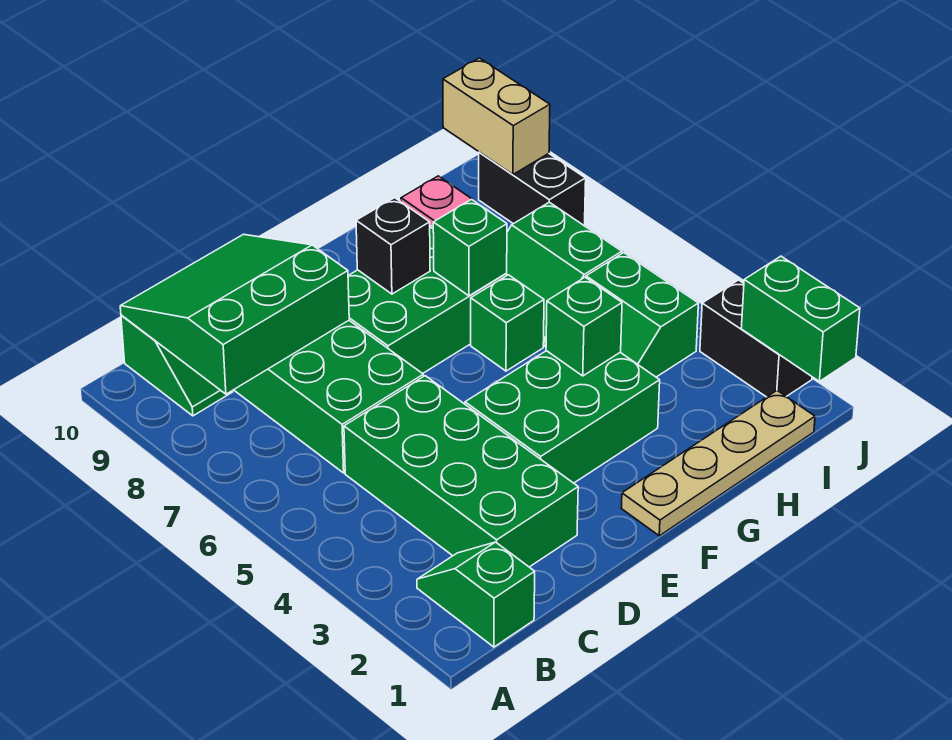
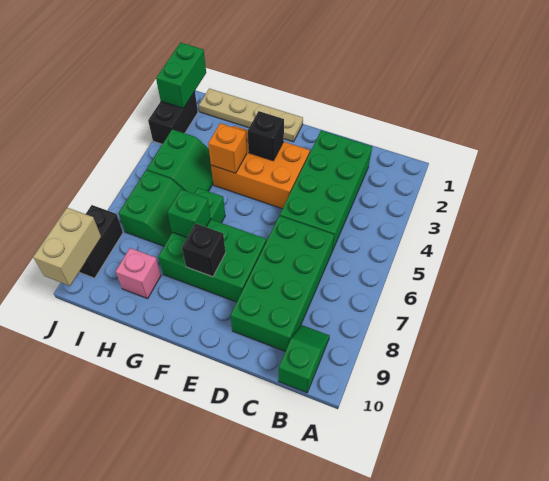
green 1x2 slope [417,542,535,647] -> none
green 3x3 slope [120,234,349,394] -> none
green 2x3 brick [465,351,660,483] -> orange 2x3 brick [211,126,310,209]
none -> black 1x1 brick [248,111,284,161]
green 1x1 brick [546,277,622,376] -> orange 1x1 brick [208,123,247,173]

